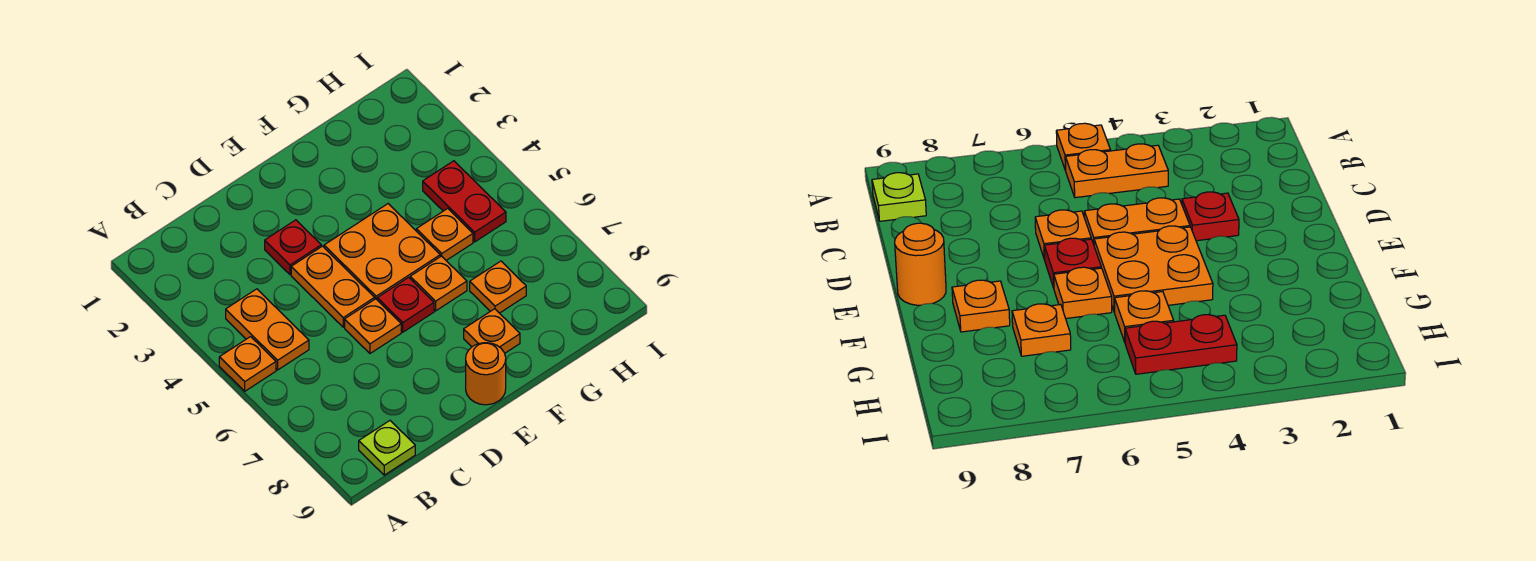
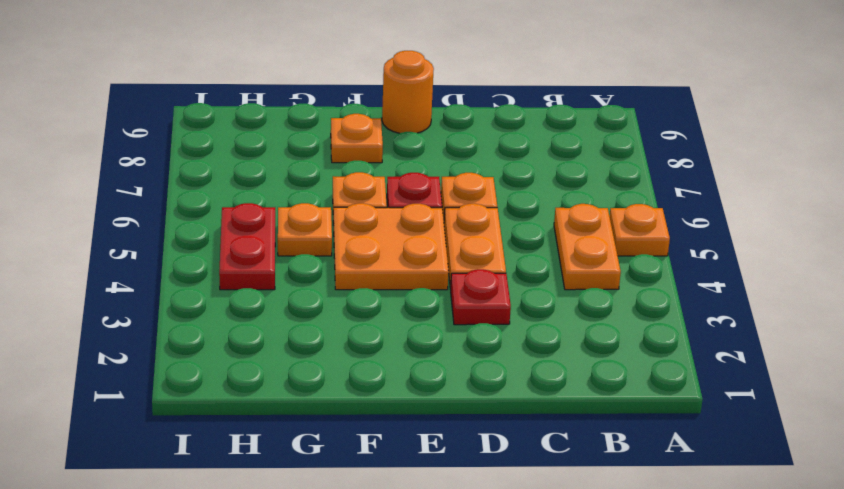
lime 1x1 plate [359,421,415,475] -> none
orange 1x1 plate [470,261,526,313] -> none

